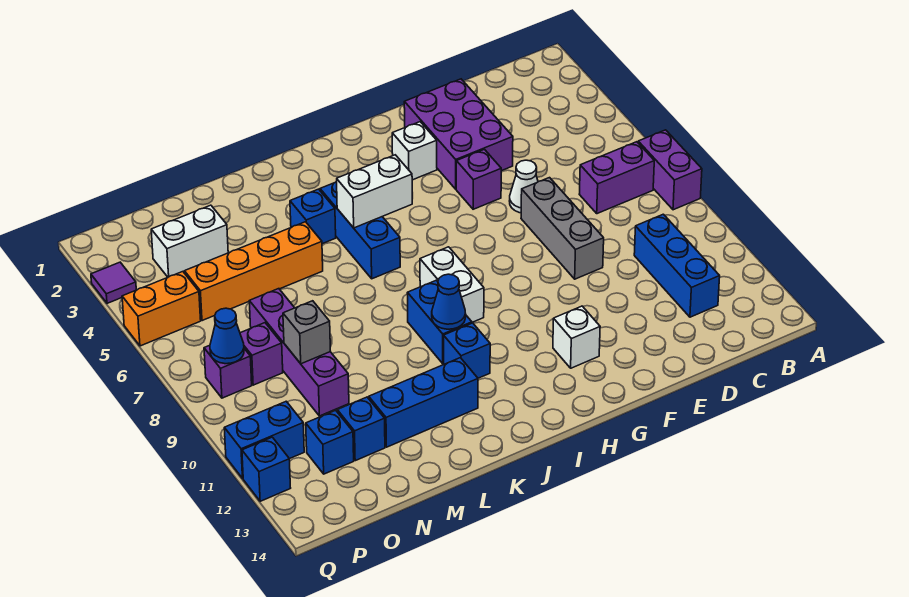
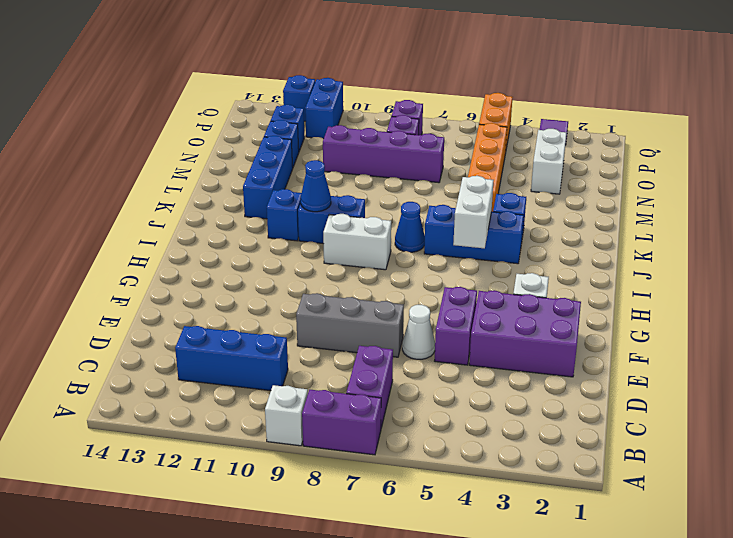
purple 1x1 brick [456,149,501,209] -> purple 1x2 brick [435,287,477,365]
white 1x1 brick [553,306,600,368] -> white 1x1 brick moved to [265,385,308,446]
grey 1x1 brick [283,301,330,364] -> none
blue 1x1 cone [210,308,244,364] -> blue 1x1 cone moved to [395,202,425,252]

